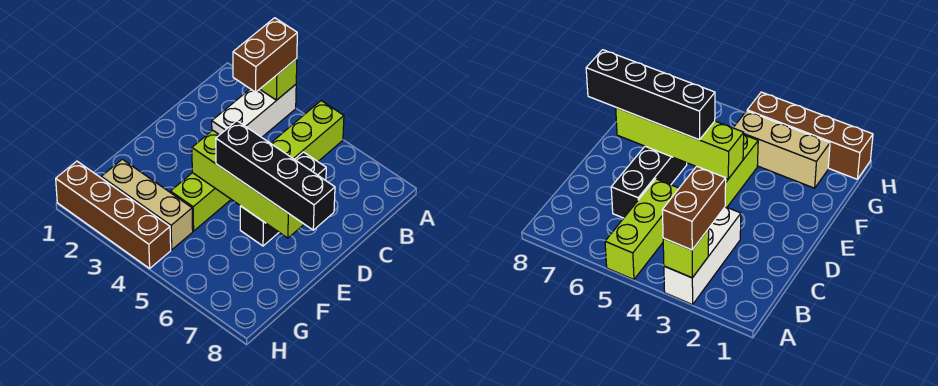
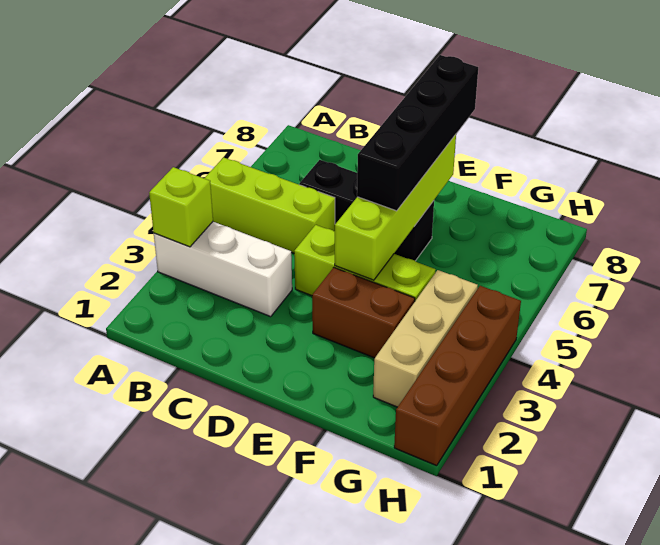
brown 1x2 brick [233,18,297,92] -> brown 1x2 brick moved to [312,268,415,358]

